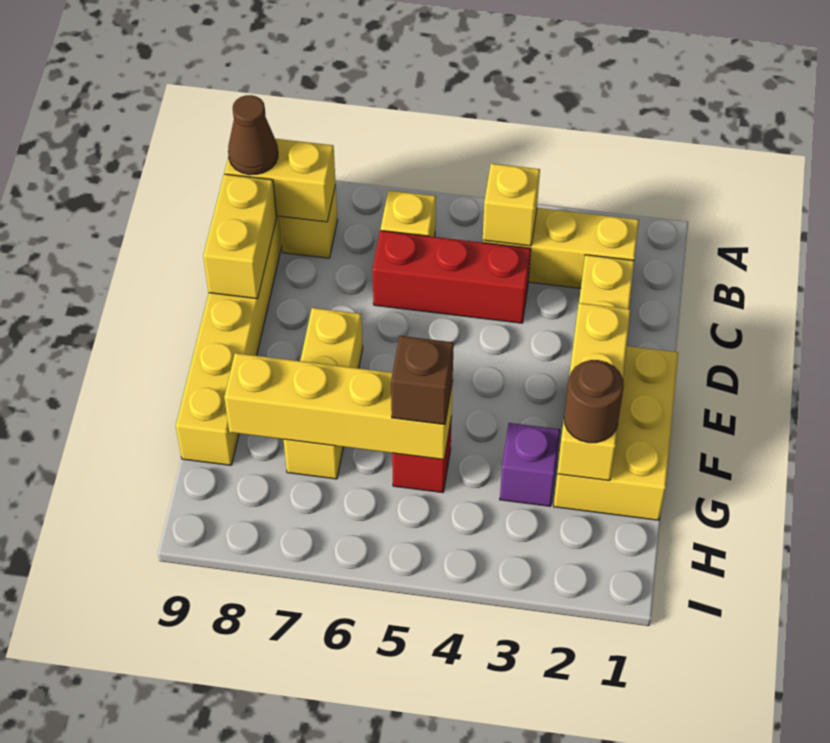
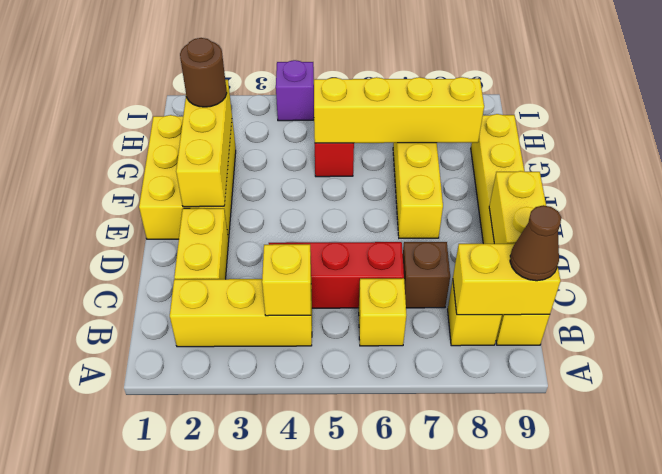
purple 1x1 brick [500,423,560,506] -> purple 1x1 brick moved to [276,60,314,121]
brown 1x1 brick [391,336,454,425] -> brown 1x1 brick moved to [403,242,450,308]

